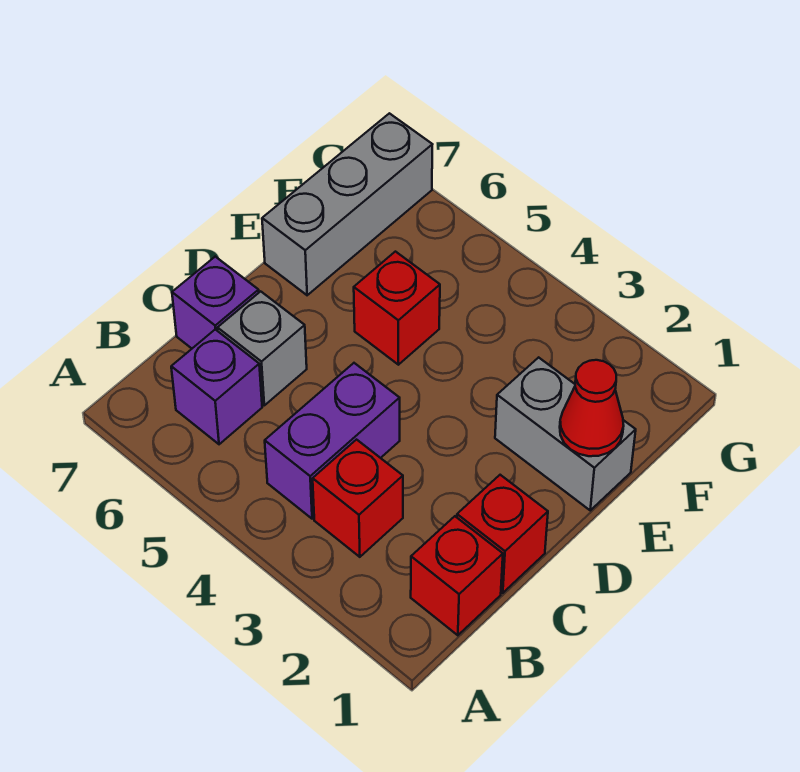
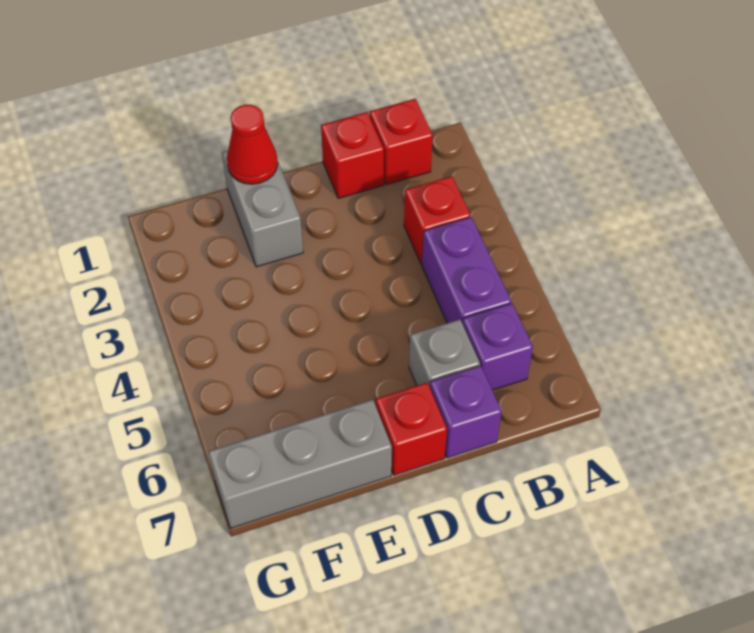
purple 1x2 brick [265,363,400,519] -> purple 1x2 brick turned to [422,217,511,323]
red 1x1 brick [354,252,440,365] -> red 1x1 brick moved to [376,383,447,475]

